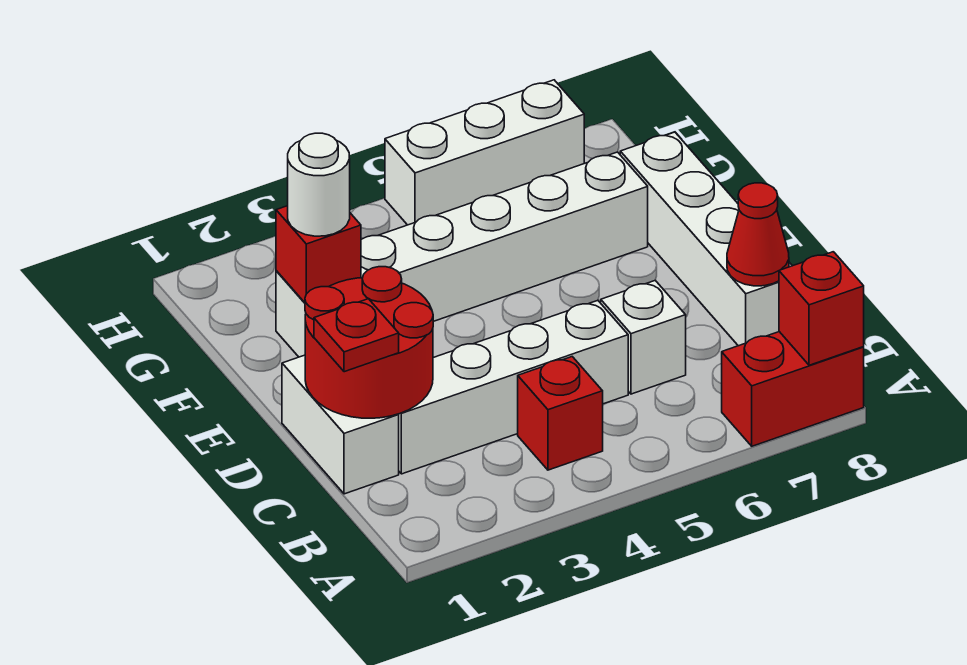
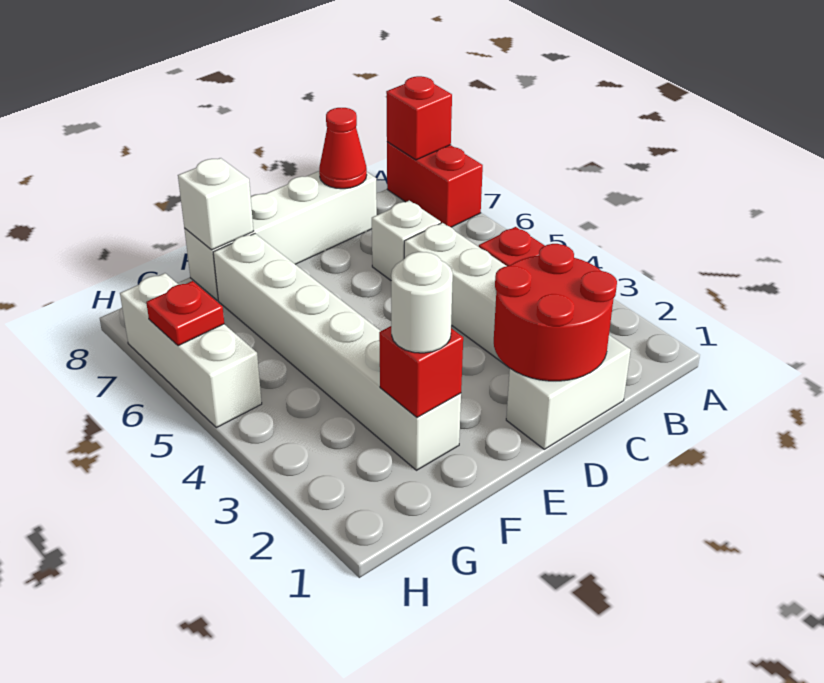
red 1x1 plate [314,299,399,372] -> red 1x1 plate moved to [146,281,224,346]
none -> white 1x1 brick [178,158,253,250]

